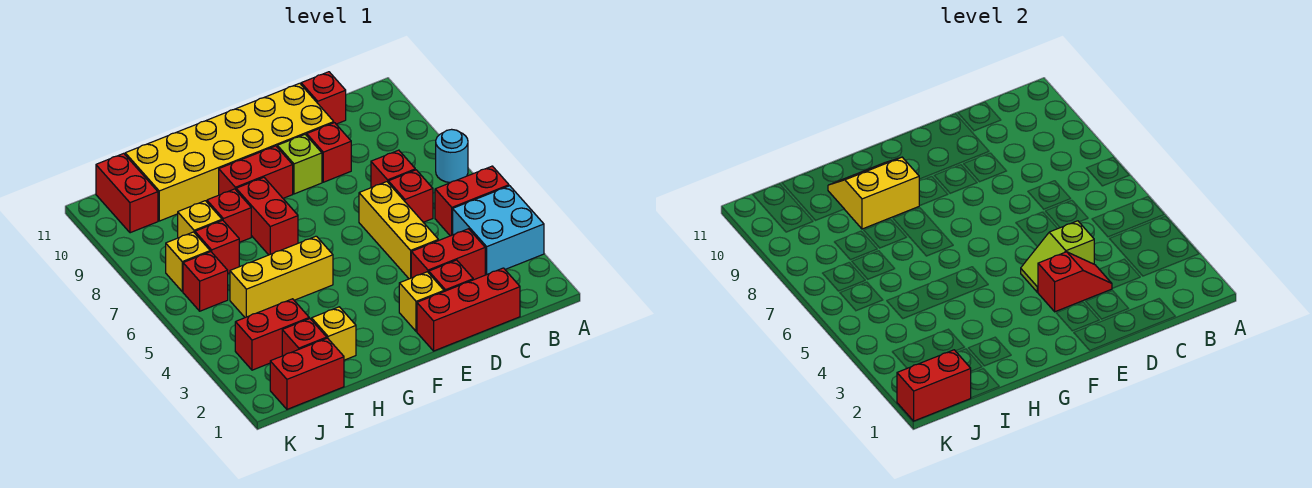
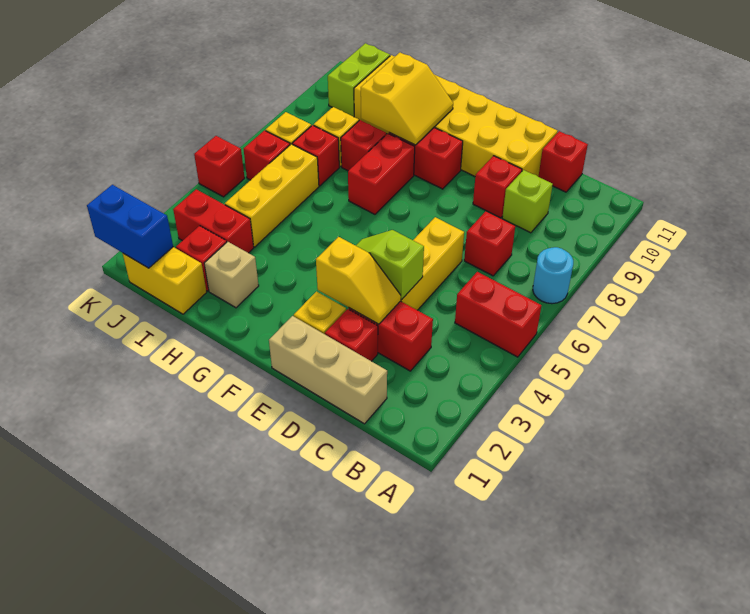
cyan 2x2 brick [453,186,544,275] -> none
red 1x3 brick [417,268,520,351] -> tan 1x3 brick [269,316,387,424]
red 1x1 brick [388,170,433,222] -> red 1x1 brick moved to [194,136,245,197]
red 1x2 slope [1038,252,1112,312] -> yellow 1x2 slope [316,237,401,324]
lime 1x1 brick [277,134,322,194] -> lime 1x1 brick moved to [502,170,553,233]
yellow 1x3 brick [230,236,333,318] -> yellow 1x3 brick turned to [225,144,319,247]
yellow 2x2 slope [828,157,919,229] -> yellow 2x2 slope turned to [361,53,453,145]
yellow 1x1 brick [312,307,356,360] -> tan 1x1 brick [204,242,259,308]
red 1x2 brick [270,338,344,409] -> yellow 1x2 brick [123,247,207,314]
red 1x2 brick [897,350,971,421] -> blue 1x2 brick [87,185,173,268]
red 1x2 brick [96,153,158,233] -> lime 1x2 brick [328,43,390,117]

